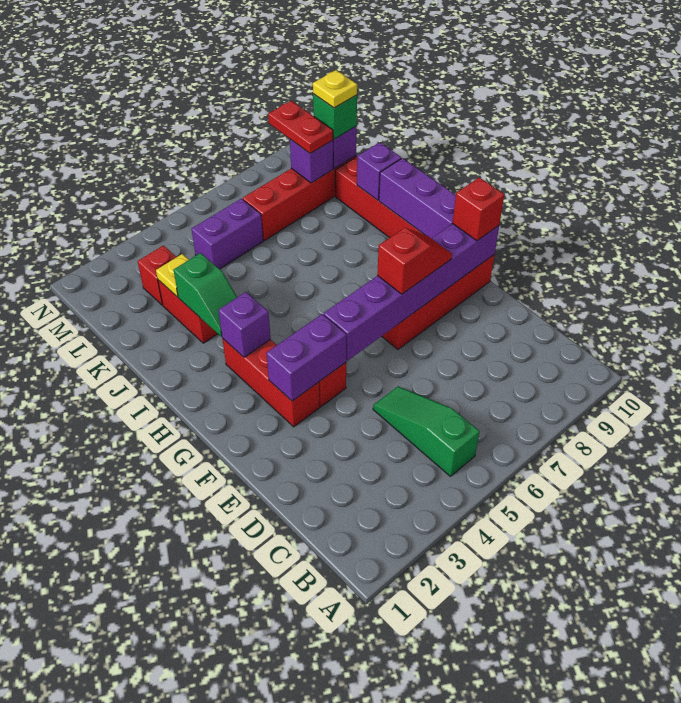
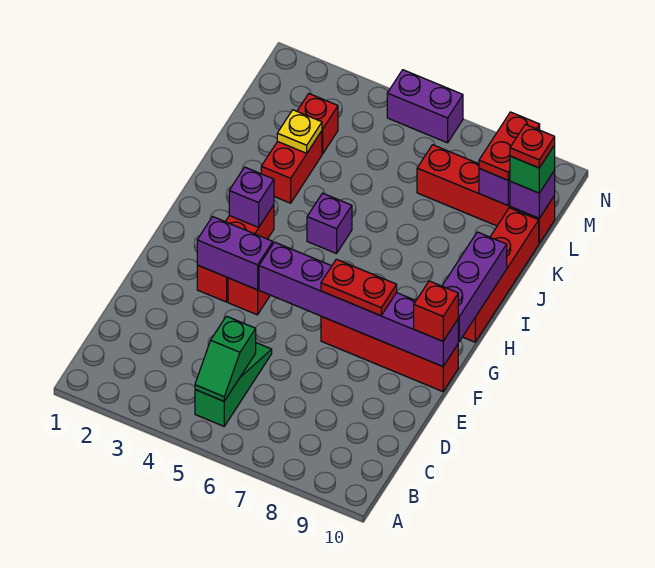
red 1x2 slope [377,228,452,294] -> red 1x2 plate [321,259,397,316]
green 1x2 slope [174,253,237,337] -> green 1x2 slope moved to [195,316,256,401]
purple 1x1 brick [357,142,401,200] -> purple 1x1 brick moved to [307,193,352,254]
purple 1x2 brick [192,199,263,269] -> purple 1x2 brick moved to [387,70,463,143]
yellow 1x1 plate [313,70,357,108] -> red 1x1 plate [510,124,555,168]

